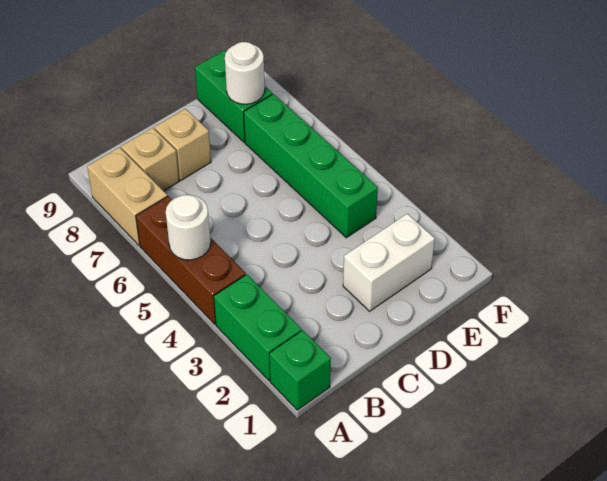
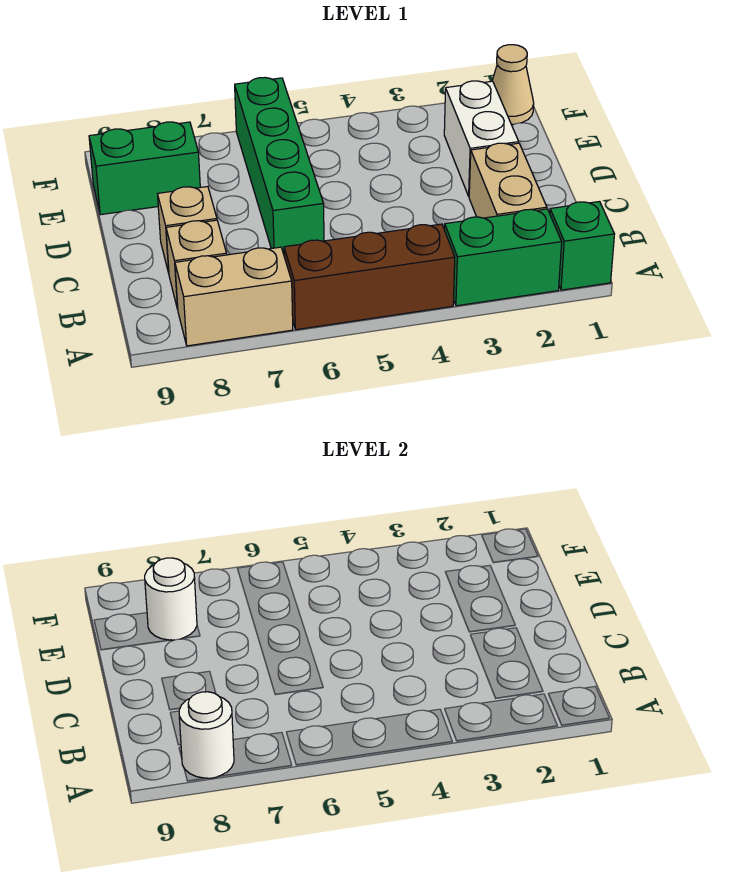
white 1x1 round brick [166,195,211,260] -> white 1x1 round brick moved to [179,692,234,778]
none -> tan 1x2 brick [469,143,547,218]
green 1x4 brick [244,94,378,238] -> green 1x4 brick turned to [235,78,324,254]
none -> tan 1x1 cone [492,45,534,124]

